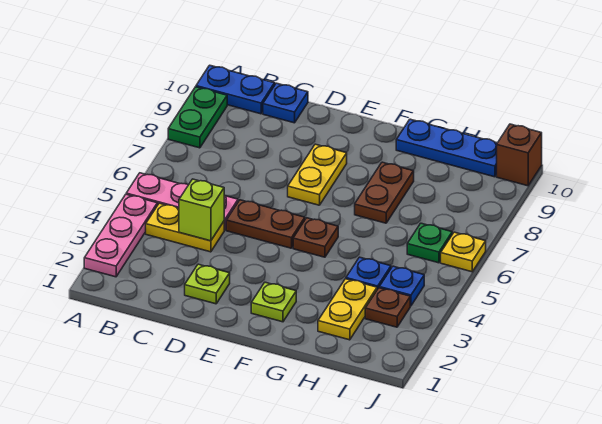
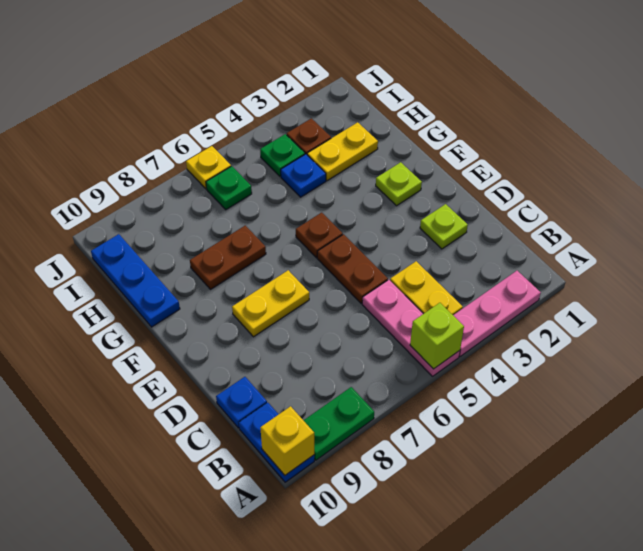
none -> yellow 1x1 brick [260,406,314,475]
lime 1x1 brick [179,179,224,241] -> lime 1x1 brick moved to [410,303,464,369]
blue 1x1 plate [379,266,424,306] -> green 1x1 plate [260,134,305,176]
brown 1x1 brick [497,124,542,186] -> none

